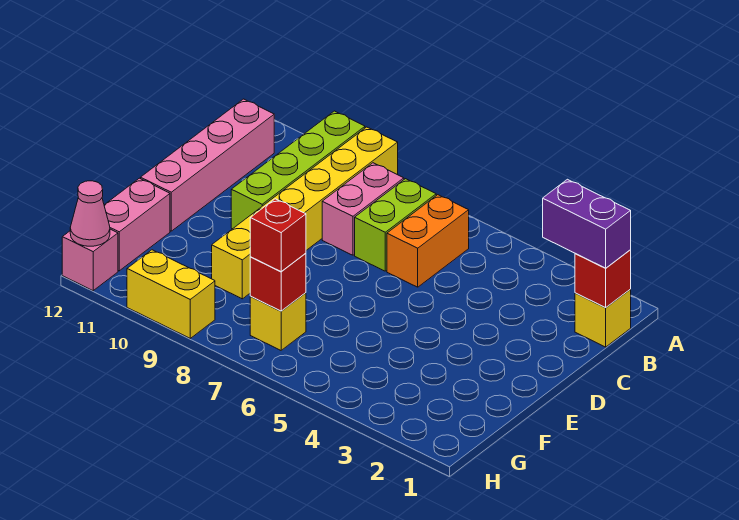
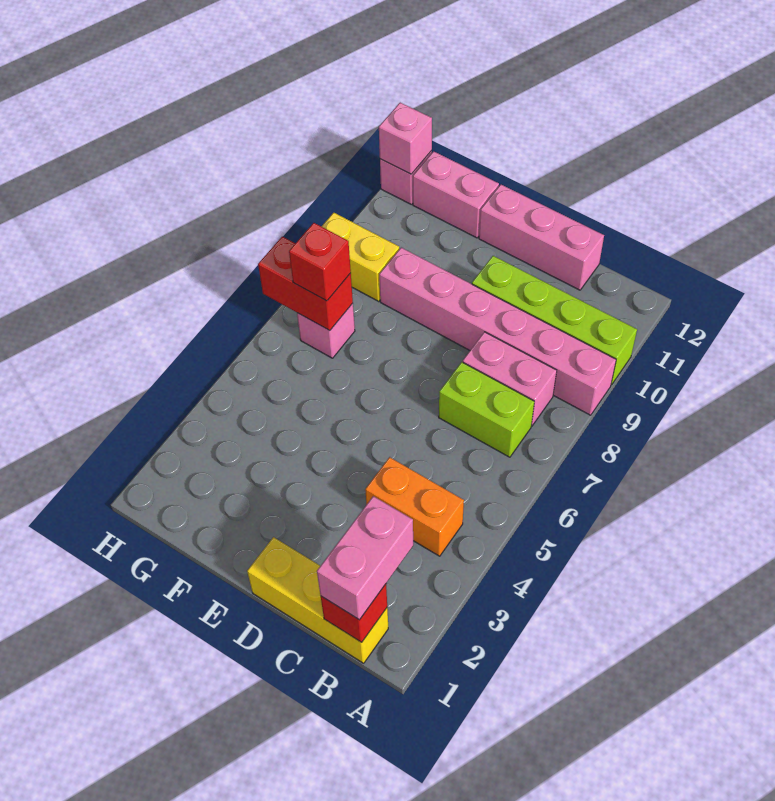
yellow 1x6 brick [212,127,398,299] -> pink 1x6 brick [379,248,616,415]
yellow 1x1 brick [575,290,631,347] -> yellow 1x3 brick [247,537,388,663]
purple 1x2 brick [543,179,631,268] -> pink 1x2 brick [317,496,413,620]
orange 1x2 brick [387,195,469,287] -> orange 1x2 brick moved to [365,457,464,556]
pink 1x4 brick [141,99,274,231] -> pink 1x3 brick [479,185,604,290]
yellow 1x1 brick [250,293,306,350] -> pink 1x1 brick [297,303,355,358]
red 1x1 brick [250,253,306,311] -> red 1x2 brick [258,237,353,331]
yellow 1x2 brick [127,250,215,338] -> yellow 1x2 brick turned to [321,213,399,301]
pink 1x1 cone [70,181,110,246] -> pink 1x1 brick [379,103,432,174]

